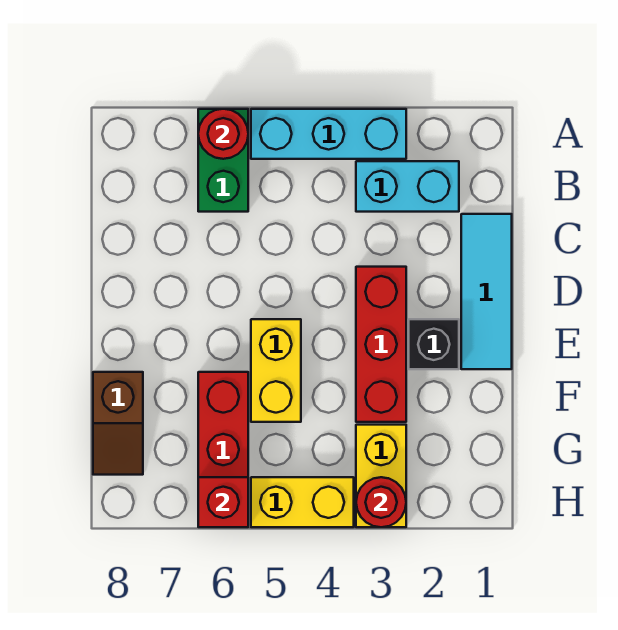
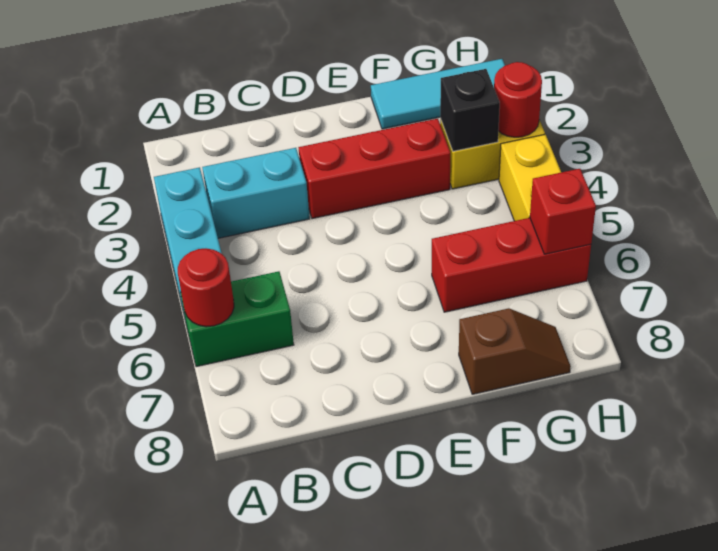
cyan 1x2 brick [356,161,459,212] -> cyan 1x2 brick turned to [202,148,310,238]
cyan 1x3 tile [461,214,512,369] -> cyan 1x3 tile moved to [371,59,505,129]
black 1x1 brick [409,319,459,369] -> black 1x1 brick moved to [440,69,500,151]
yellow 1x2 brick [251,319,301,422] -> none

